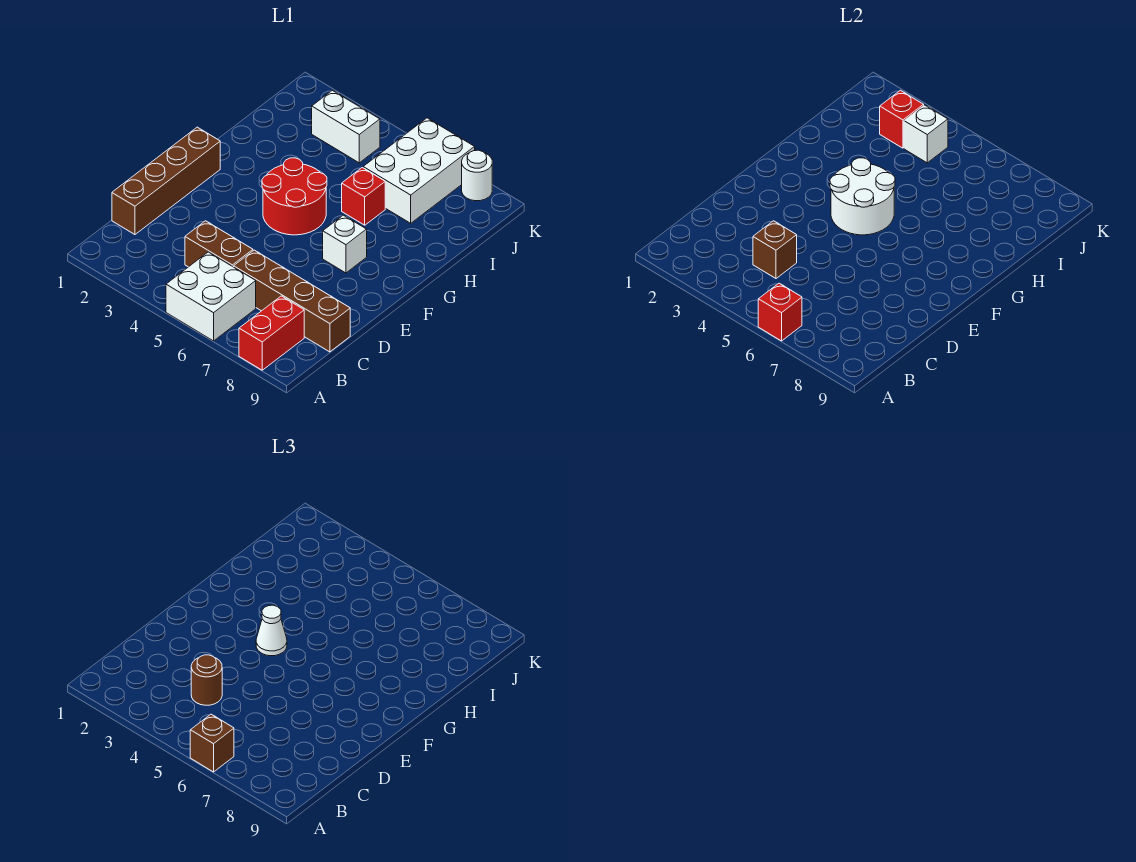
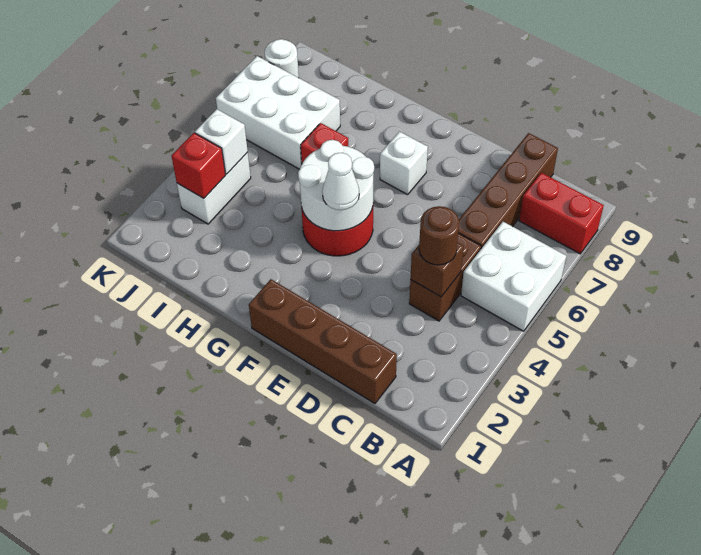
red 1x1 brick [758,283,802,341] -> none
brown 1x1 brick [190,714,234,772] -> none

